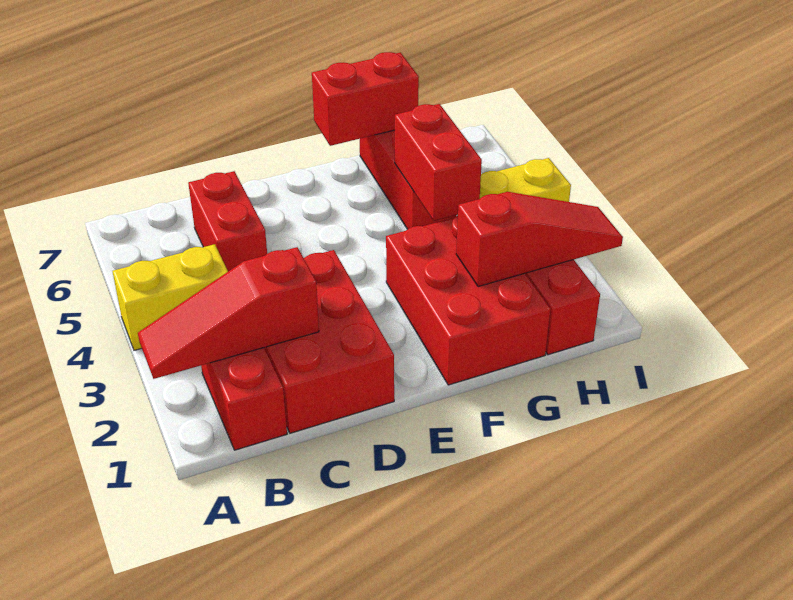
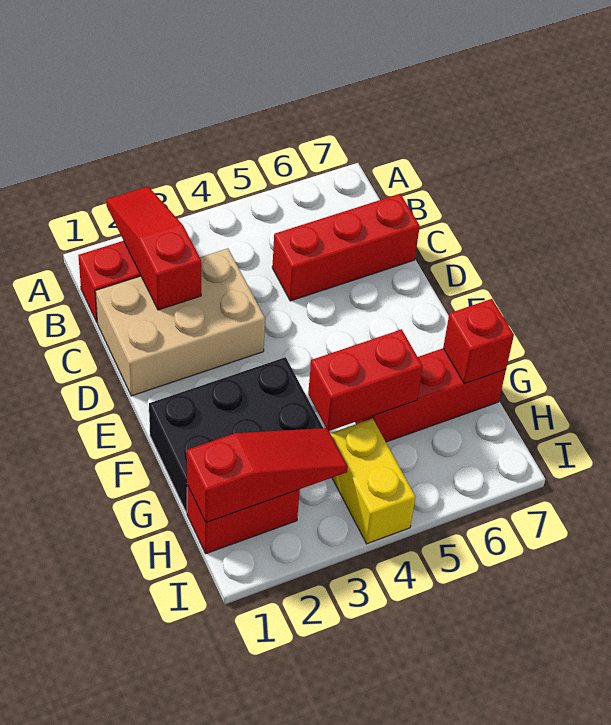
yellow 1x2 brick [112,244,228,350] -> none
red 2x3 brick [264,250,394,433] -> tan 2x3 brick [95,249,265,396]
red 1x2 brick [188,171,267,271] -> red 1x3 brick [272,194,420,301]
red 2x3 brick [386,216,550,385] -> black 2x3 brick [149,357,323,513]
red 1x2 brick [312,52,419,146] -> red 1x1 brick [443,299,514,384]
red 1x3 slope [456,192,623,287] -> red 1x3 slope turned to [187,428,348,523]

